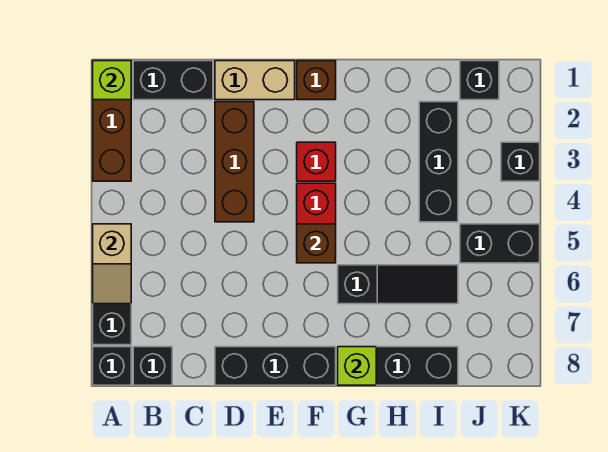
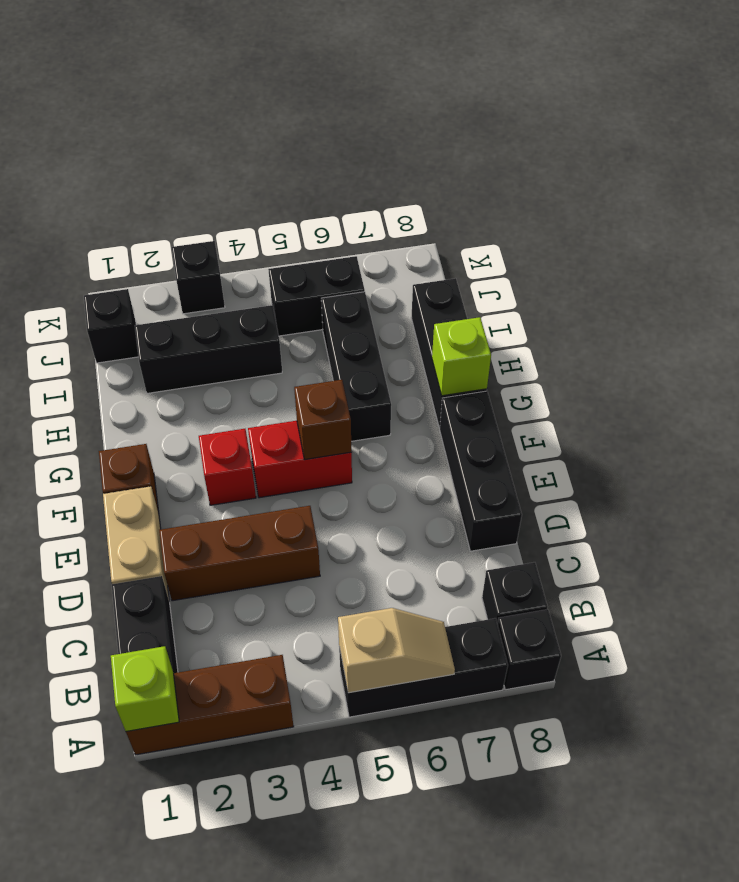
black 1x3 slope [338,265,458,304] -> black 1x3 brick [321,292,391,441]
black 1x2 brick [460,224,540,263] -> black 1x2 brick turned to [268,256,365,336]

